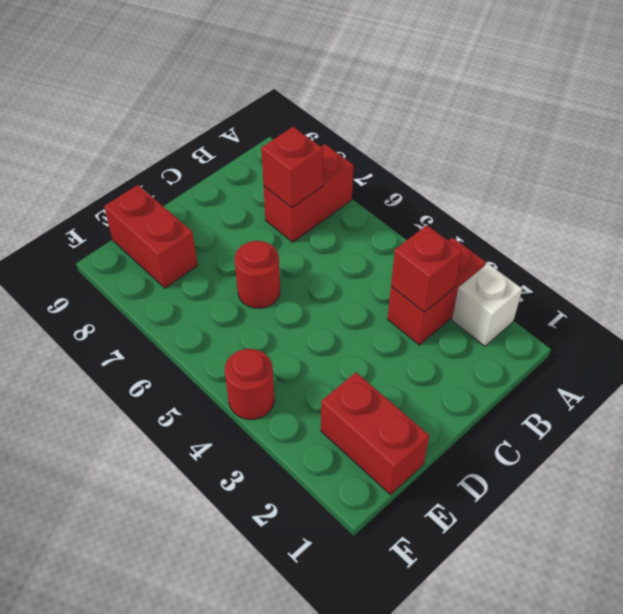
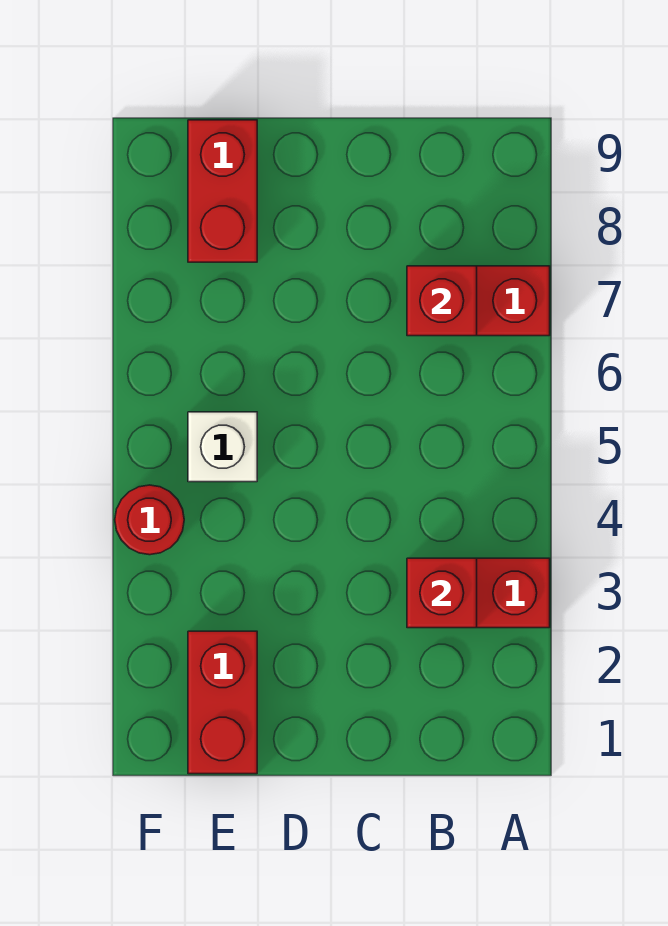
white 1x1 brick [452,263,522,346] -> white 1x1 brick moved to [188,412,257,482]
red 1x1 round brick [235,241,280,308] -> none

